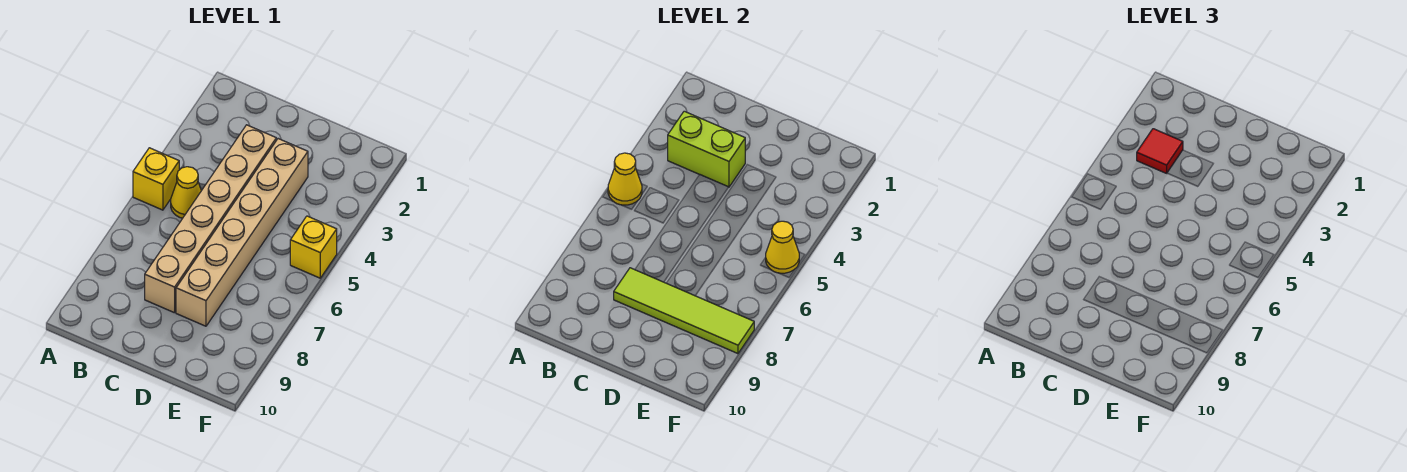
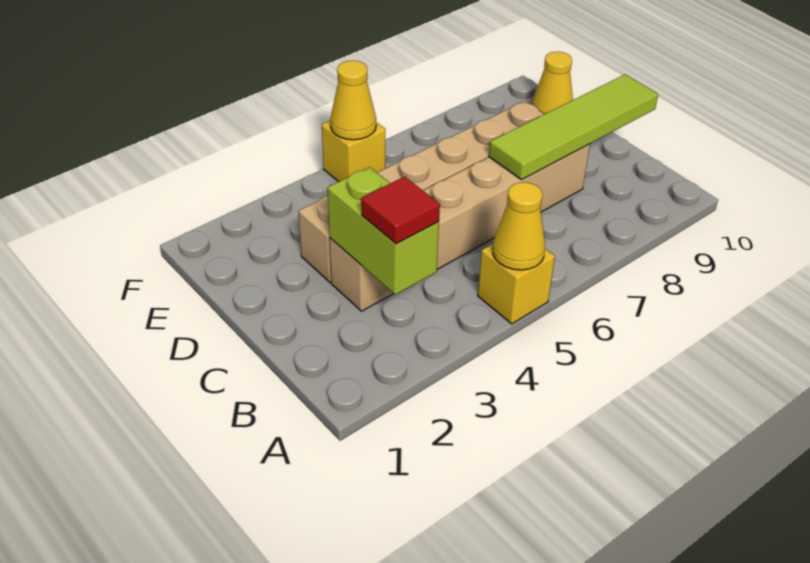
yellow 1x1 cone [171,167,201,218] -> yellow 1x1 cone moved to [532,52,573,114]
lime 1x4 tile [614,268,754,354] -> lime 1x4 tile turned to [489,75,658,180]

